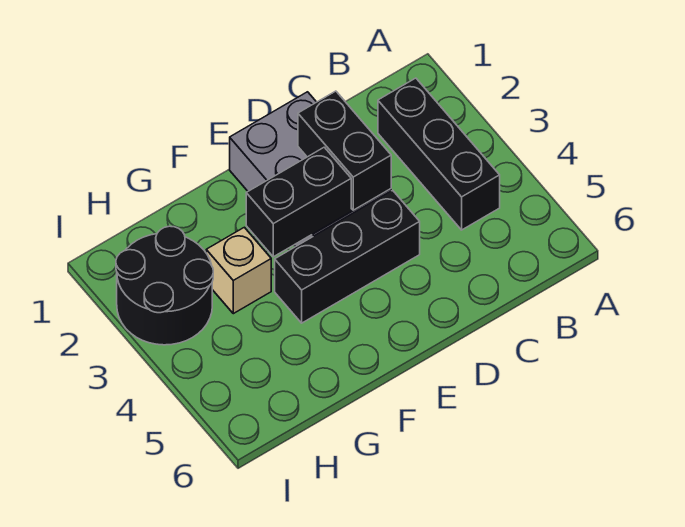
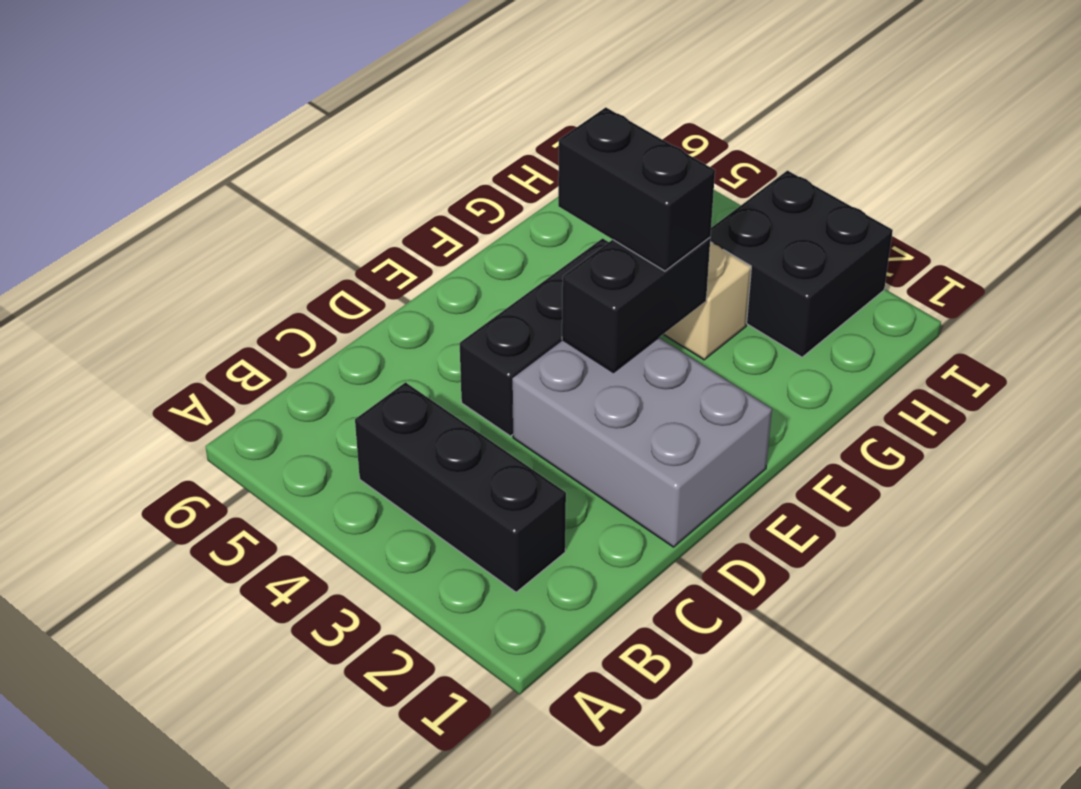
black 1x2 brick [298,91,391,210] -> black 1x2 brick moved to [558,107,715,271]
black 2x2 round brick [116,226,213,345] -> black 2x2 brick [710,171,893,357]

